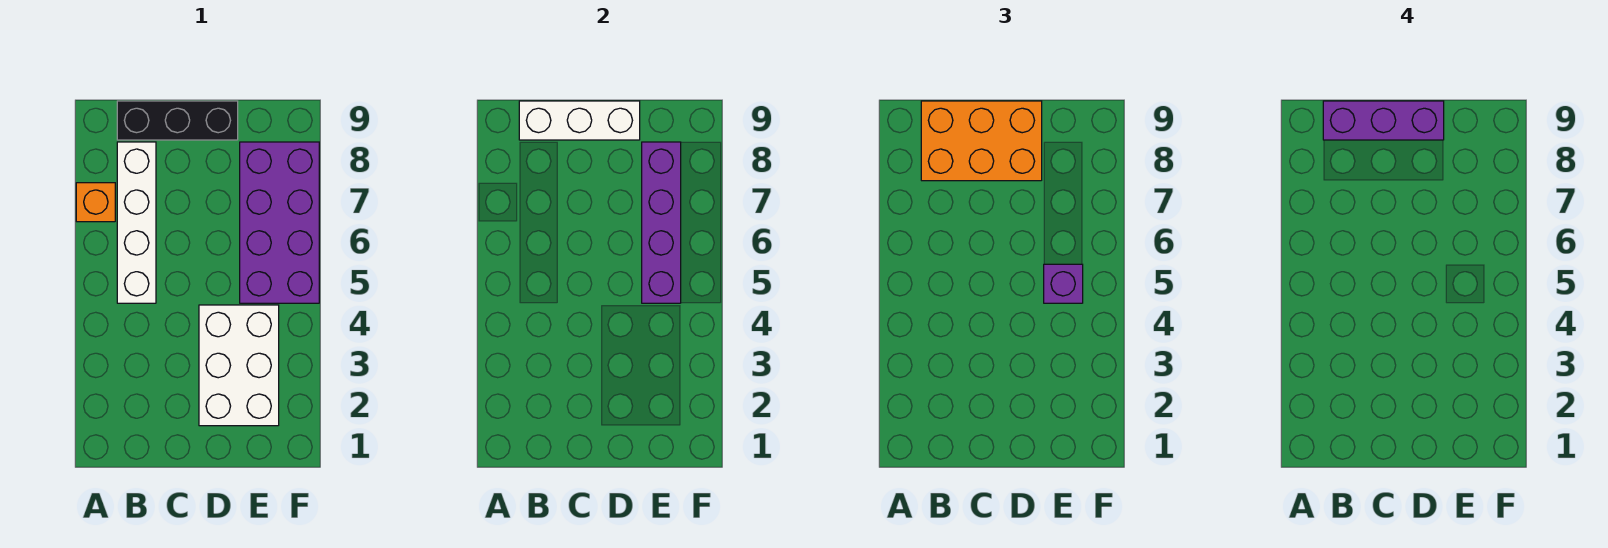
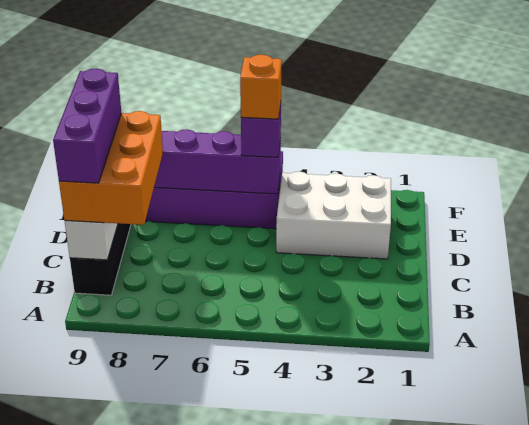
orange 1x1 brick [76,183,115,222] -> orange 1x1 brick moved to [240,55,282,119]
white 1x4 brick [117,142,156,303] -> none

